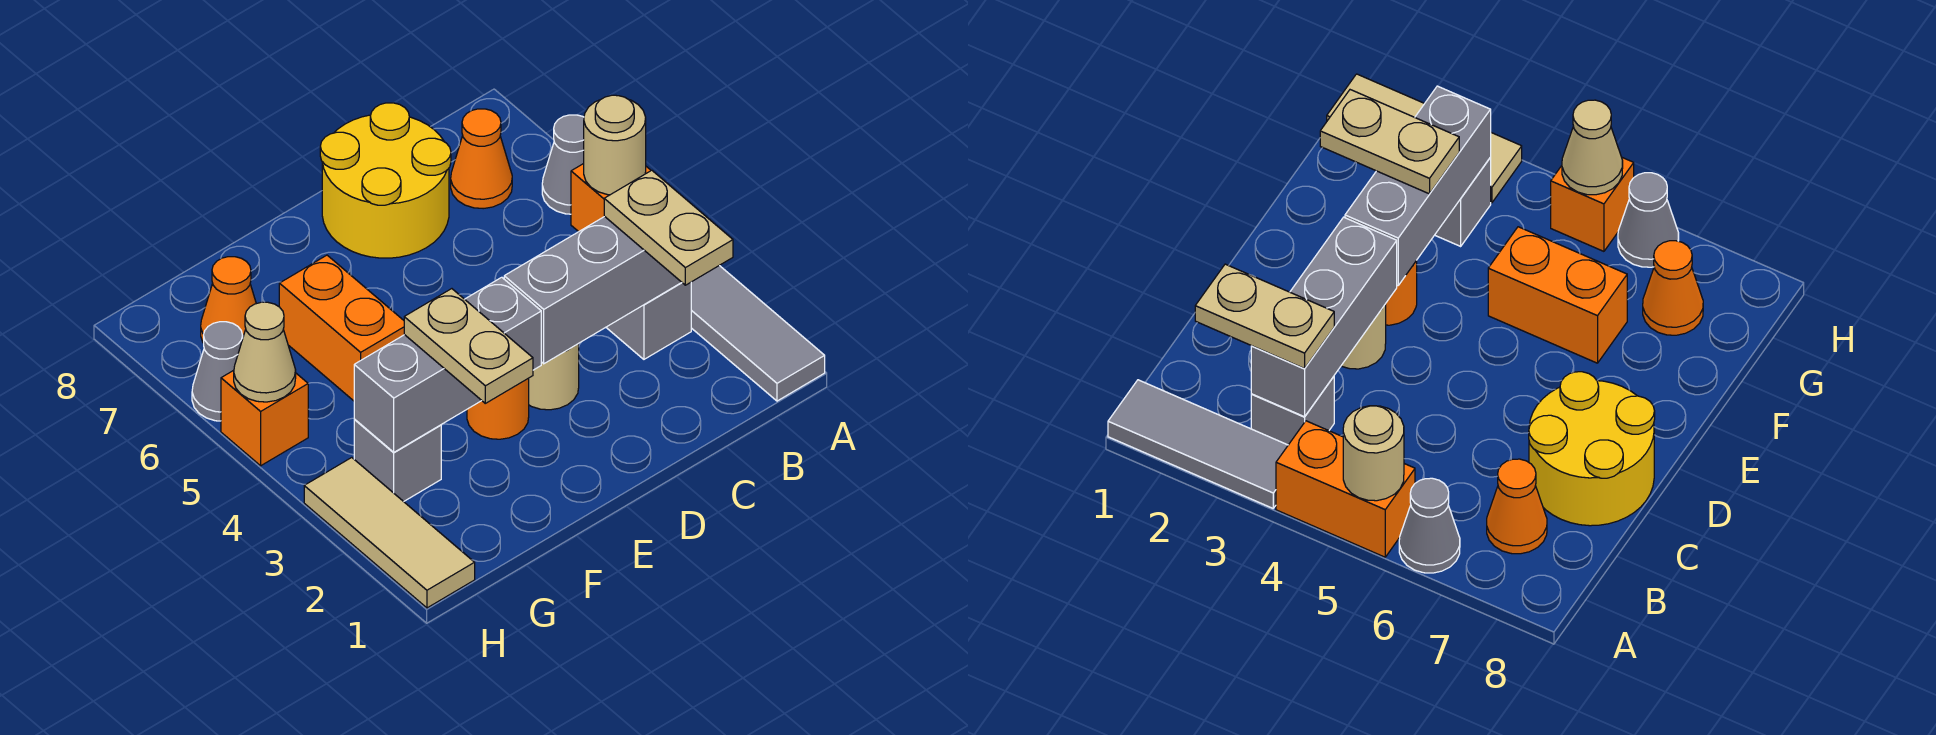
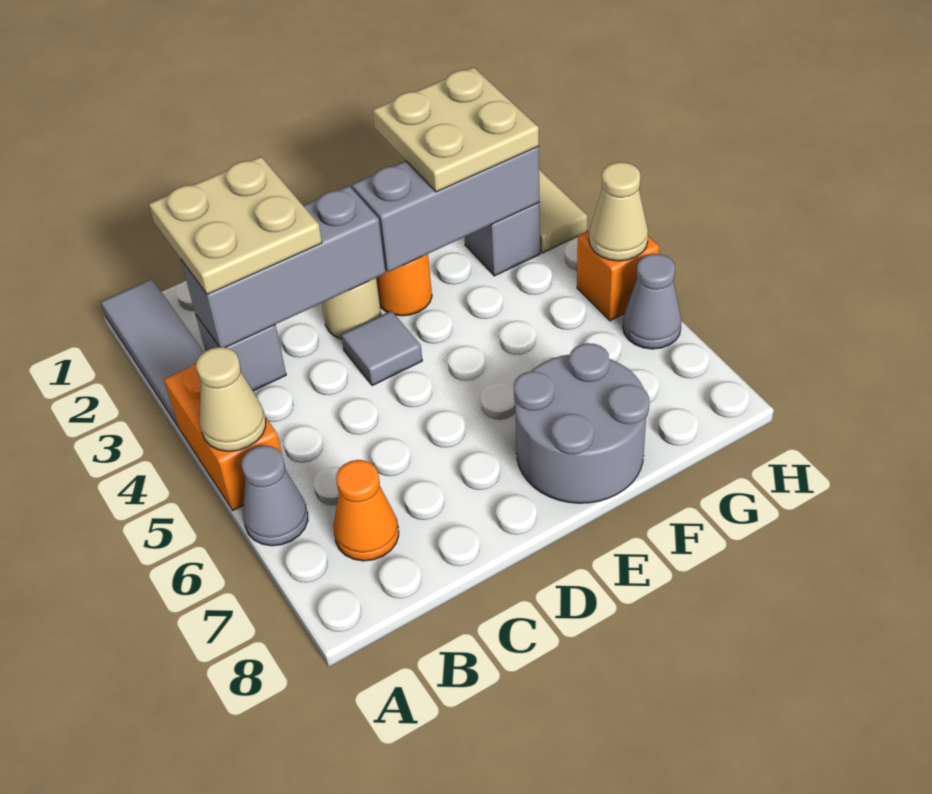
tan 1x1 round brick [584,95,646,195] -> tan 1x1 cone [196,347,266,451]
tan 1x2 plate [604,170,733,285] -> tan 2x2 plate [149,157,322,295]
yellow 2x2 round brick [320,103,451,258] -> none
none -> grey 1x1 tile [341,311,422,386]
none -> grey 2x2 round brick [514,343,649,503]
tan 1x2 plate [404,289,533,403] -> tan 2x2 plate [373,67,539,192]
orange 1x2 brick [279,255,404,401] -> none
orange 1x1 cone [201,257,256,343] -> none

